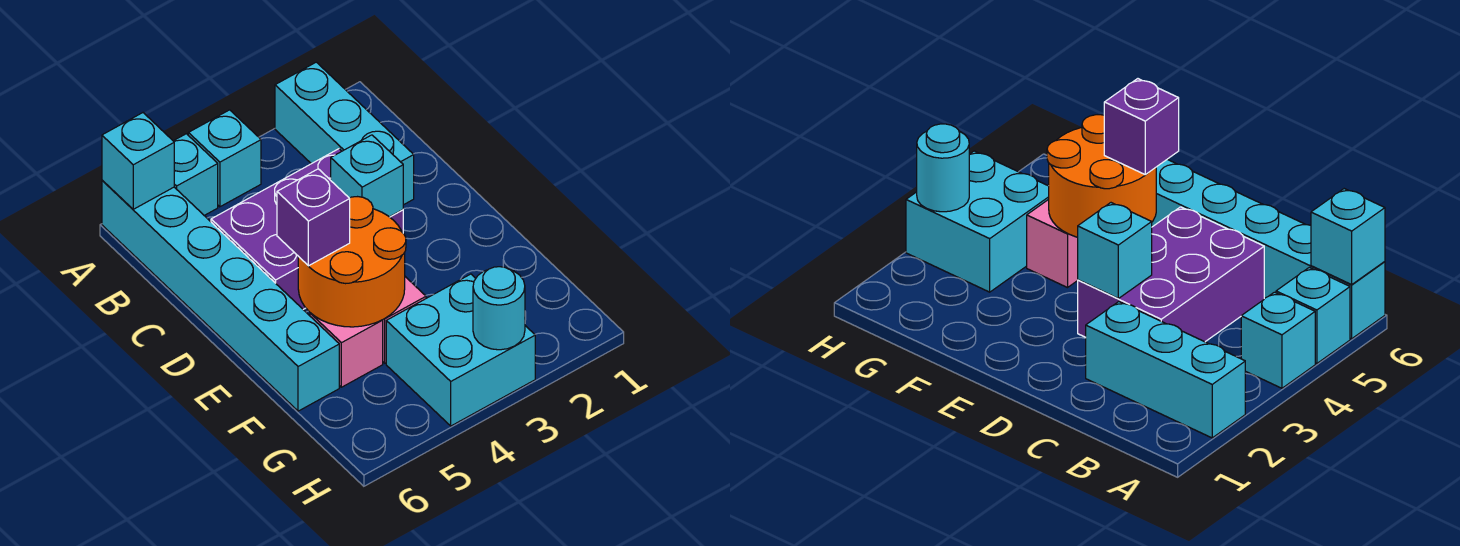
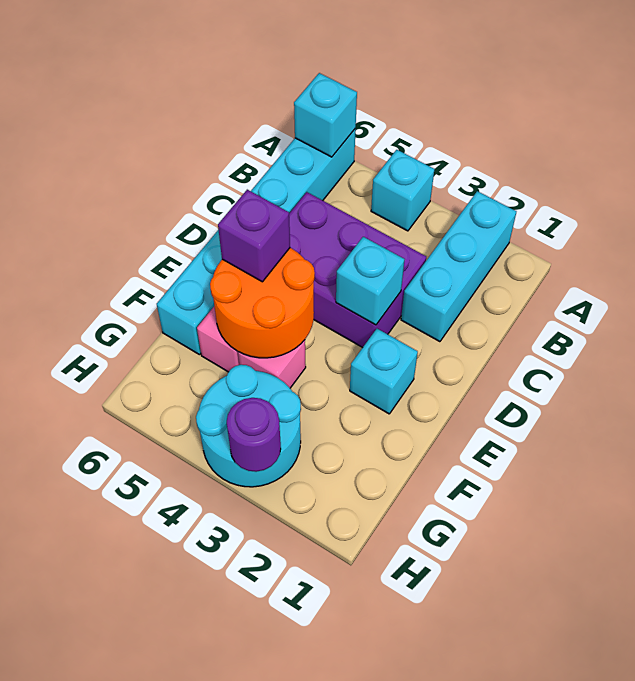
cyan 1x1 brick [174,134,218,216] -> cyan 1x1 brick moved to [350,329,418,414]
cyan 2x2 brick [386,274,535,426] -> cyan 2x2 round brick [196,365,301,487]
cyan 1x1 round brick [473,267,525,350] -> purple 1x1 round brick [227,398,281,472]

